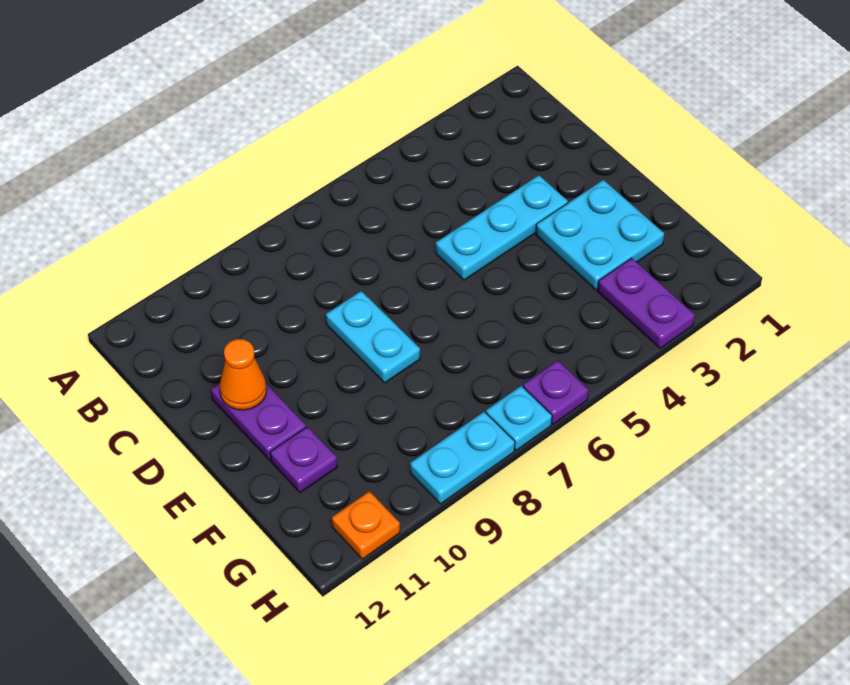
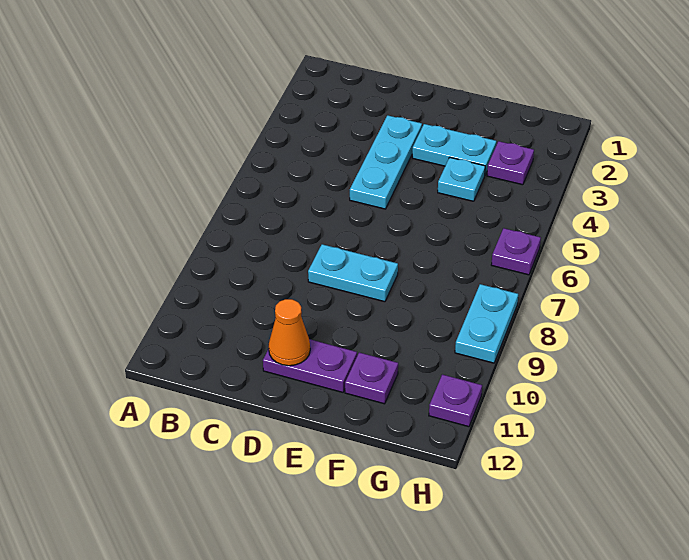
cyan 2x2 plate [536,180,664,290] -> cyan 1x2 plate [412,124,496,175]
purple 1x2 plate [598,258,695,348] -> purple 1x1 plate [487,141,534,185]
cyan 1x1 plate [486,386,552,450] -> cyan 1x1 plate moved to [438,157,485,201]
orange 1x1 plate [332,491,400,559] -> purple 1x1 plate [429,374,482,427]

